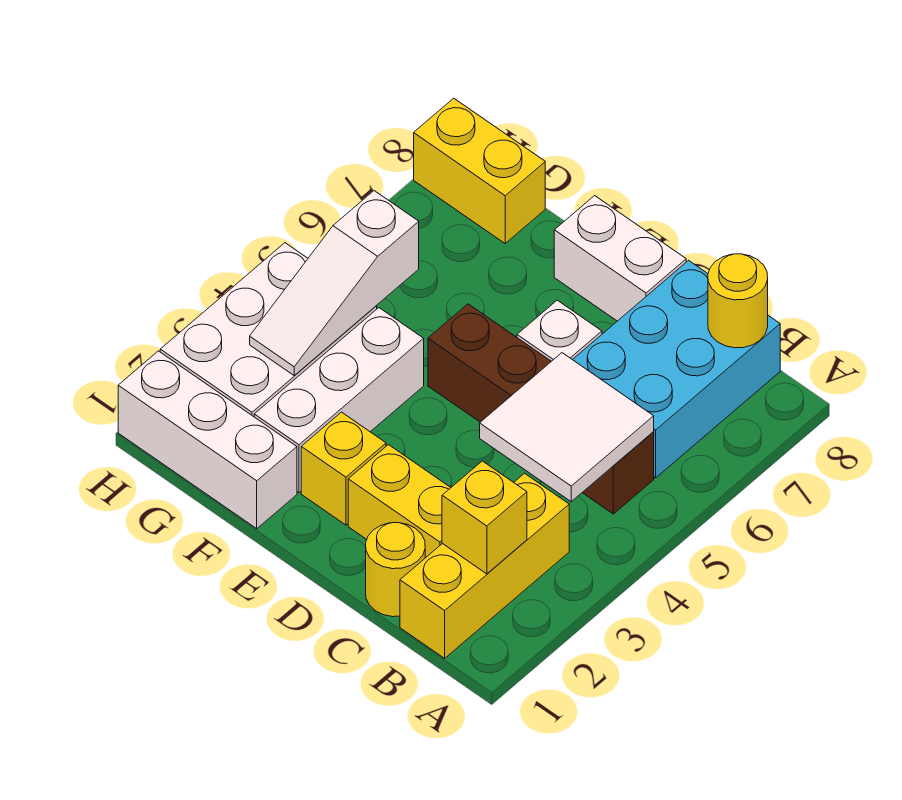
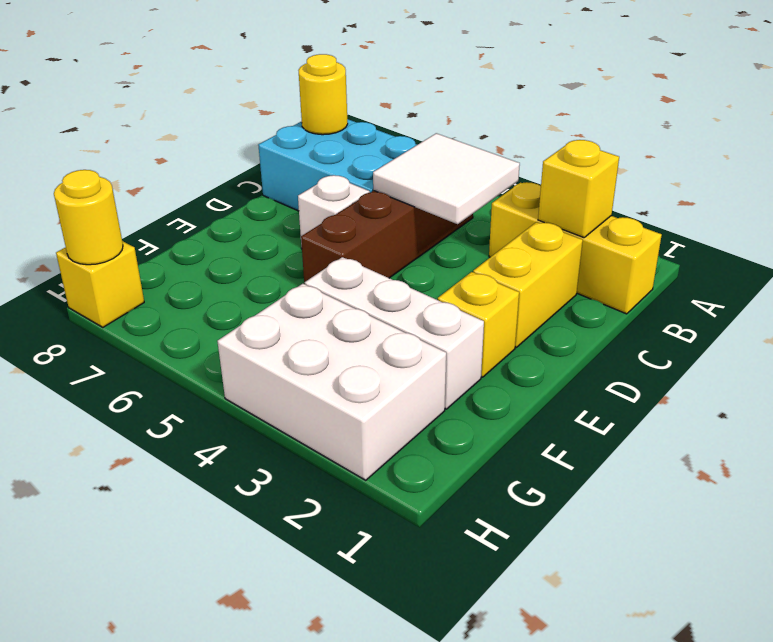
yellow 1x1 round brick [366,523,425,617] -> yellow 1x1 round brick moved to [54,170,123,265]
white 1x2 brick [554,196,686,321] -> none
white 1x3 brick [118,351,297,529] -> none
white 1x3 slope [250,191,419,376] -> none
yellow 1x2 brick [414,98,545,243] -> yellow 1x1 brick [56,241,144,327]

